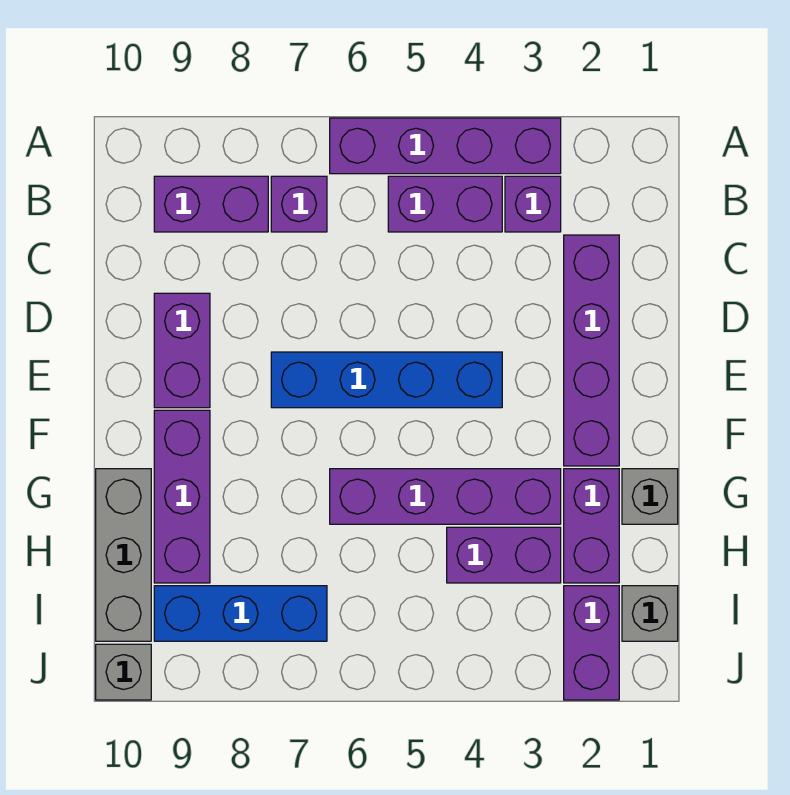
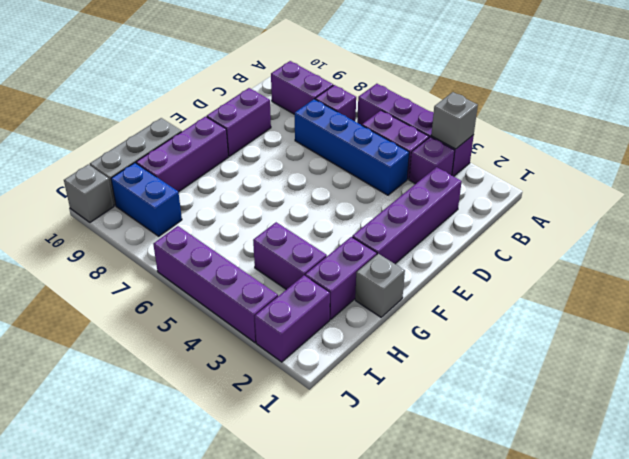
blue 1x4 brick [271,352,502,408] -> blue 1x4 brick moved to [295,99,409,195]
purple 1x4 brick [330,469,561,524] -> purple 1x4 brick moved to [153,226,278,343]
grey 1x1 brick [622,586,678,641] -> grey 1x1 brick moved to [431,92,478,149]
blue 1x3 brick [154,586,327,641] -> blue 1x2 brick [111,163,182,236]

